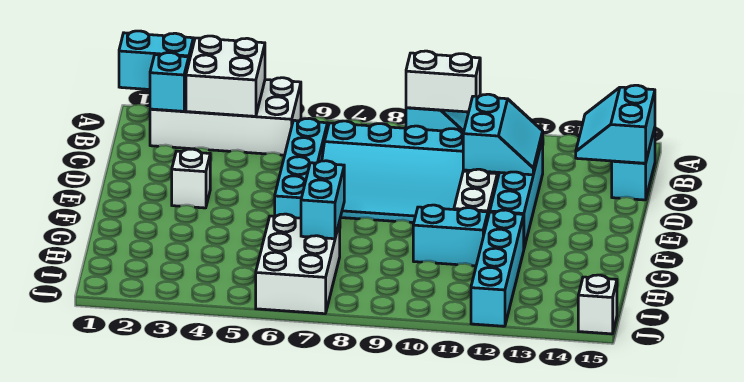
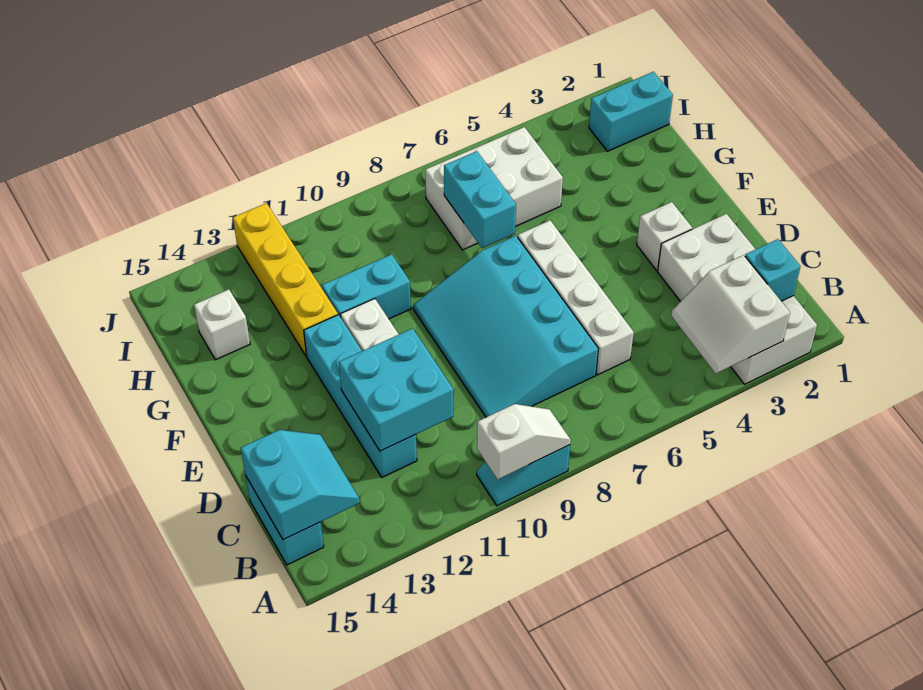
cyan 1x2 brick [119,31,193,90] -> cyan 1x2 brick moved to [589,72,673,151]
white 2x4 brick [150,78,301,155] -> white 2x4 brick turned to [658,214,817,384]
white 2x2 brick [186,36,265,116] -> white 2x2 slope [671,255,790,373]
white 1x2 brick [406,51,480,112] -> white 1x2 slope [477,404,571,479]
cyan 1x4 brick [275,118,327,218] -> white 1x4 brick [518,220,634,375]
cyan 3x4 slope [322,121,471,223] -> cyan 3x4 slope turned to [413,236,598,417]
cyan 2x2 slope [463,94,543,175] -> cyan 2x2 brick [339,328,453,451]
cyan 1x4 brick [471,210,524,326] -> yellow 1x4 brick [233,203,338,356]
white 2x3 brick [256,214,340,314] -> white 2x3 brick turned to [425,127,563,250]
white 1x1 brick [578,275,617,334] -> white 1x1 brick moved to [194,289,250,360]

